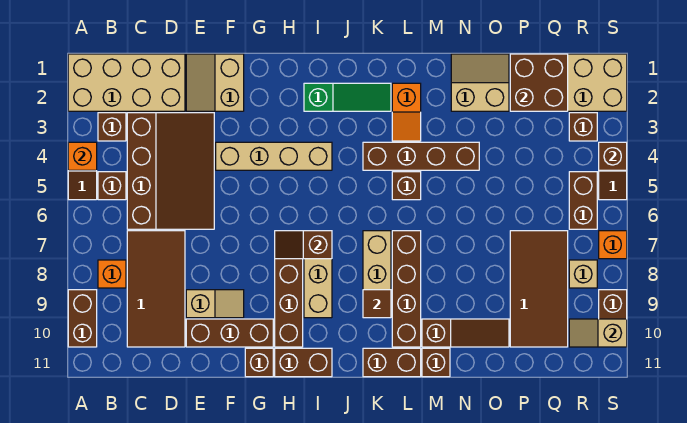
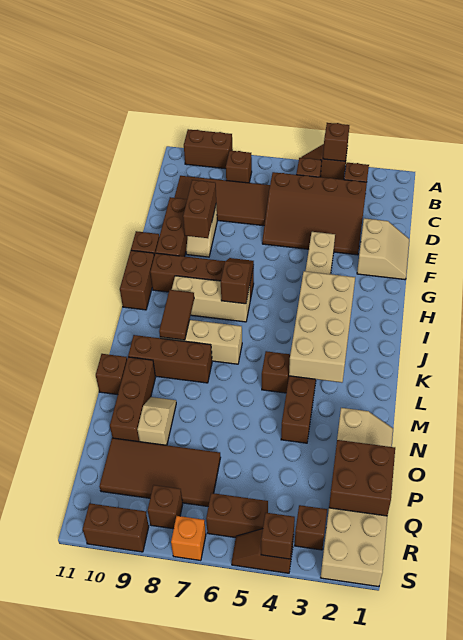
tan 2x4 brick [68,54,185,111] -> tan 2x4 brick moved to [289,271,355,383]
orange 1x1 brick [68,142,97,170] -> brown 1x1 brick [323,123,349,161]
orange 1x1 brick [98,260,126,288] -> brown 1x1 brick [226,151,252,183]
tan 2x2 slope [186,54,244,111] -> tan 2x2 slope turned to [357,218,409,280]
green 1x3 slope [304,83,391,111] -> none
brown 1x1 tile [363,290,391,318] -> brown 1x2 tile [159,290,194,340]
brown 1x2 brick [363,348,421,377] -> brown 1x2 brick moved to [183,180,216,238]
orange 1x2 slope [392,83,421,141] -> none
brown 1x4 brick [392,231,421,347] -> brown 1x3 brick [128,335,212,383]
brown 1x3 slope [422,319,509,347] -> brown 1x3 brick [110,357,155,442]
tan 1x1 brick [569,260,597,288] -> brown 1x1 brick [148,485,183,529]
tan 1x2 slope [569,319,627,347] -> tan 1x2 slope moved to [137,397,176,445]

